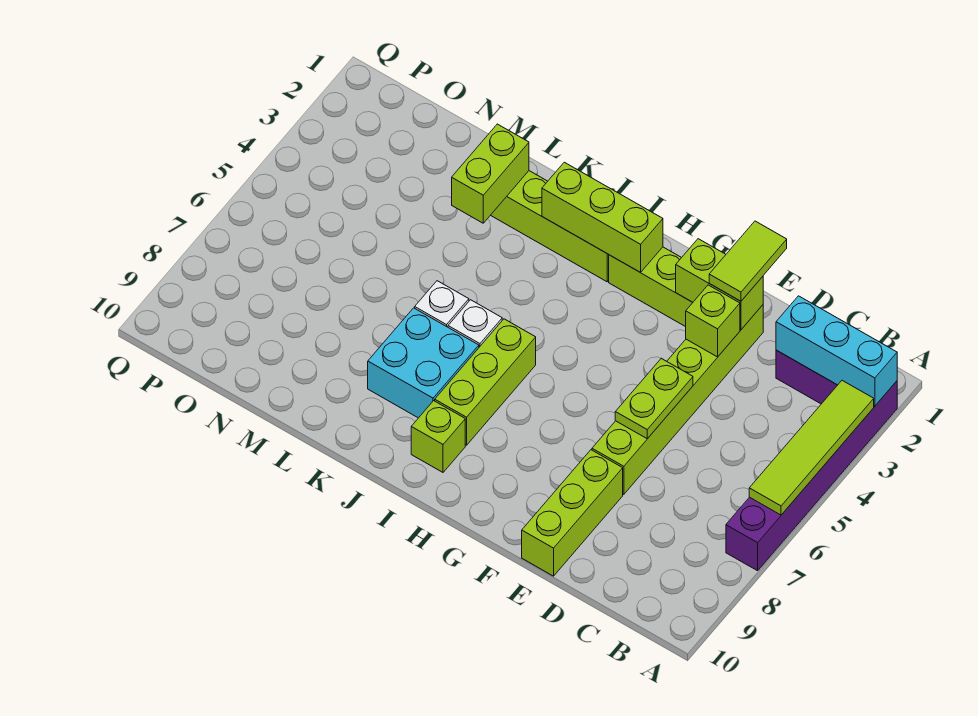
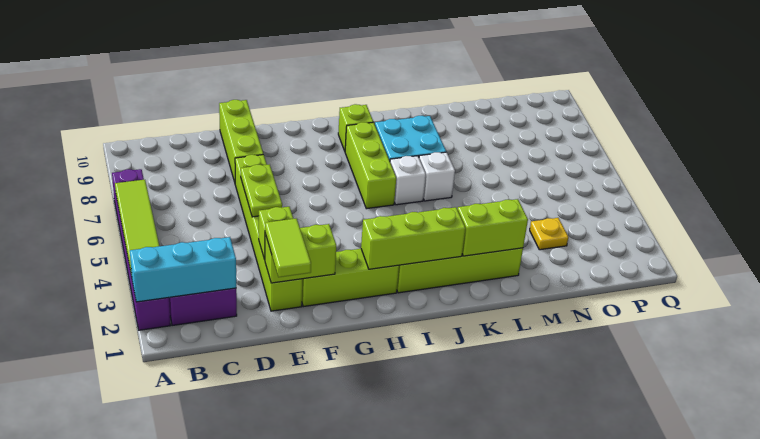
lime 1x2 brick [452,124,529,223] -> lime 1x2 brick turned to [458,199,528,256]
none -> yellow 1x1 plate [530,218,568,250]

